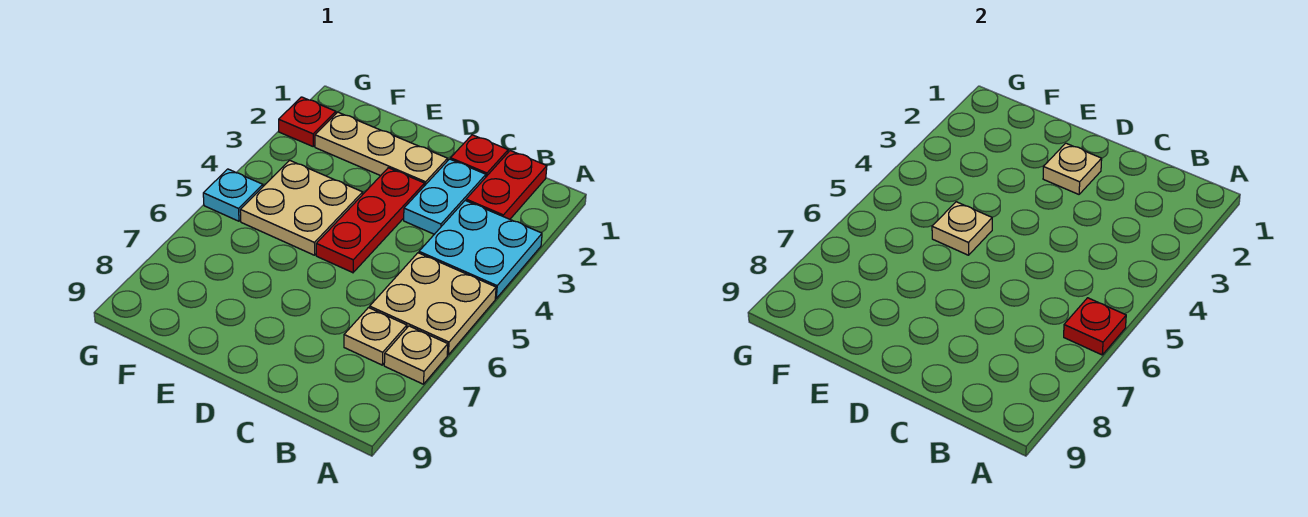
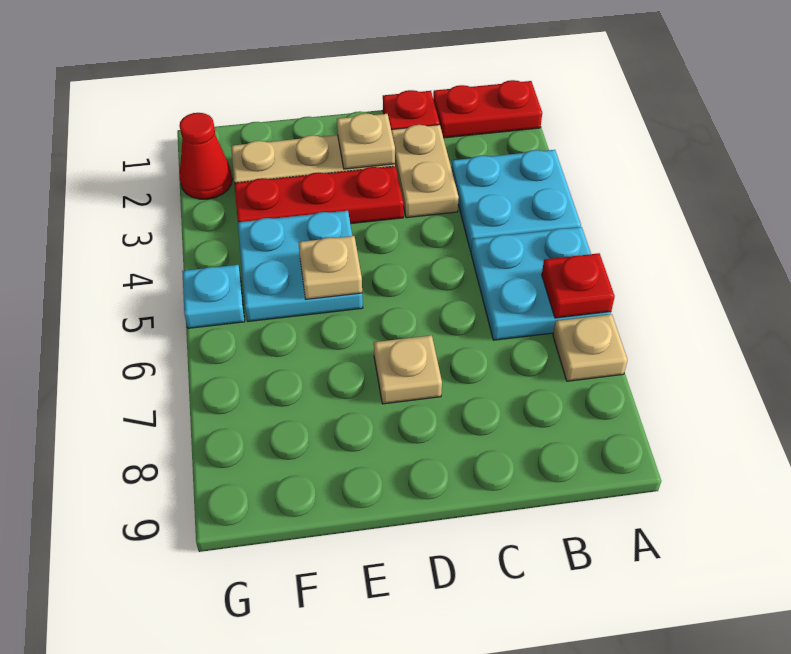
tan 2x2 plate [370,253,496,355] -> cyan 2x2 plate [471,227,611,340]
red 1x2 plate [466,151,547,219] -> red 1x2 plate turned to [433,80,542,138]
tan 1x1 plate [344,308,407,365] -> tan 1x1 plate moved to [374,335,442,404]
cyan 1x2 plate [404,159,486,234] -> tan 1x2 plate [391,125,459,218]
red 1x3 plate [316,168,425,273] -> red 1x3 plate turned to [234,166,403,224]
tan 2x2 plate [240,160,363,255] -> cyan 2x2 plate [238,211,363,321]
red 1x1 plate [279,97,336,146] -> red 1x1 cone [179,113,232,199]

